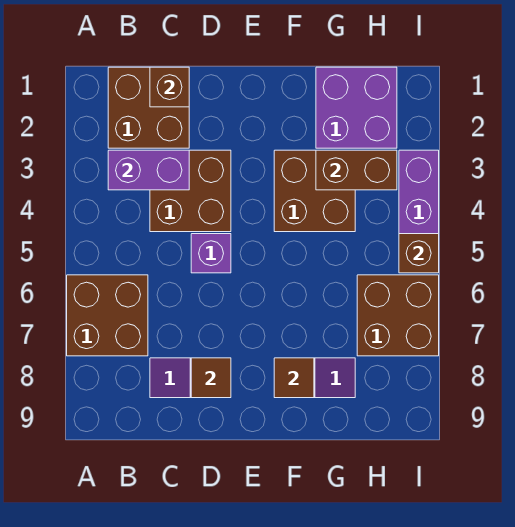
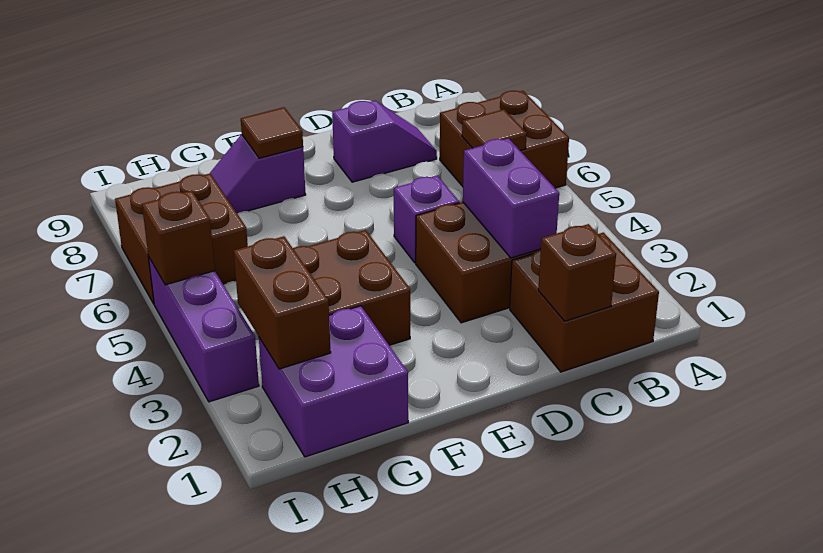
purple 1x2 brick [108,150,189,190] -> purple 1x2 brick turned to [463,138,559,258]
brown 1x1 tile [191,358,231,398] -> brown 1x1 tile moved to [462,109,527,150]
brown 1x2 brick [316,150,397,190] -> brown 1x2 brick turned to [234,236,331,369]

